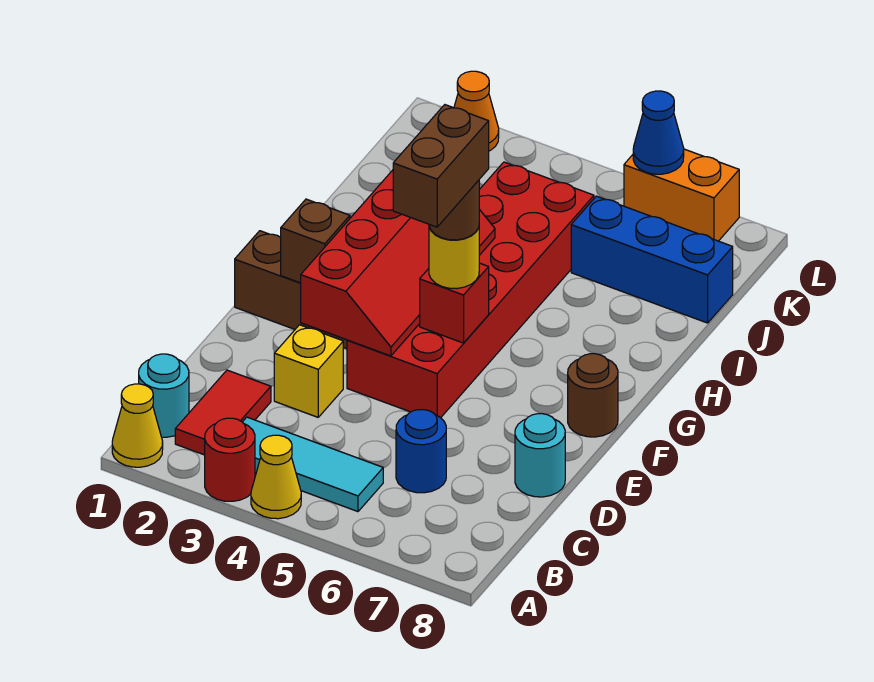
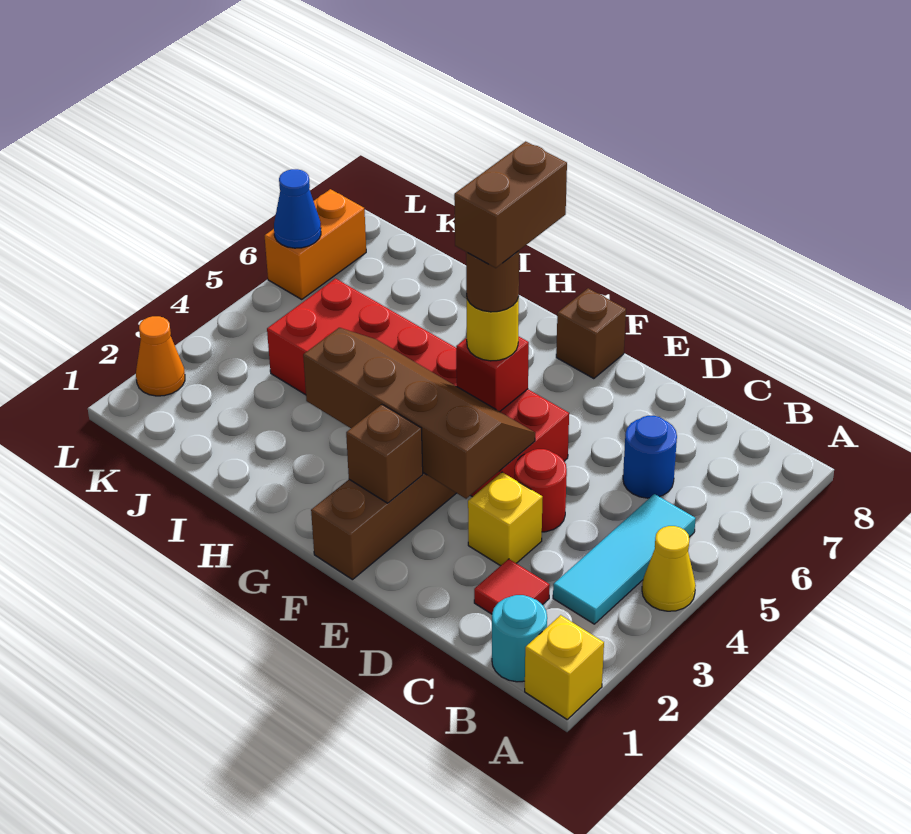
yellow 1x1 cone [112,384,163,467] -> yellow 1x1 brick [525,615,604,719]
red 1x1 round brick [205,418,255,501] -> red 1x1 round brick moved to [514,449,567,532]
red 1x2 tile [175,370,271,455] -> red 1x1 tile [474,559,550,614]
cyan 1x1 round brick [515,414,565,497] -> none
red 2x4 slope [301,170,495,356] -> brown 2x4 slope [303,328,535,499]
brown 1x2 brick [393,105,489,227] -> brown 1x2 brick turned to [454,141,567,268]
brown 1x1 round brick [568,354,618,437] -> brown 1x1 brick [556,288,626,379]
blue 1x3 brick [571,196,733,323] -> none

